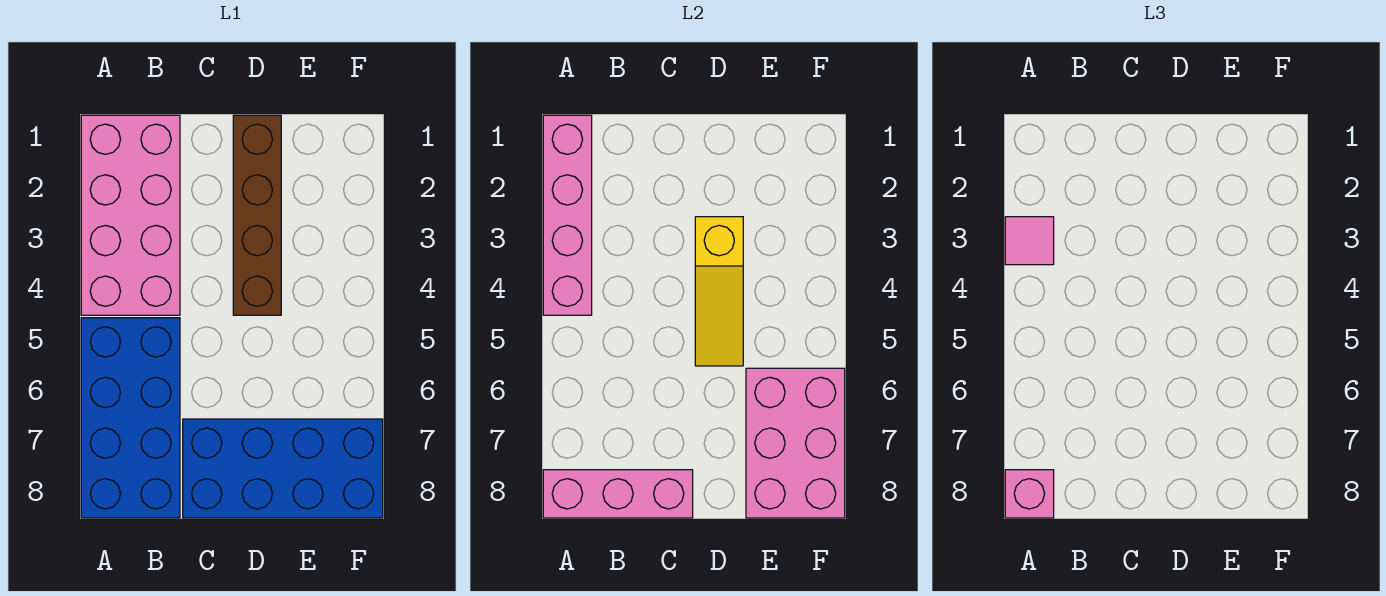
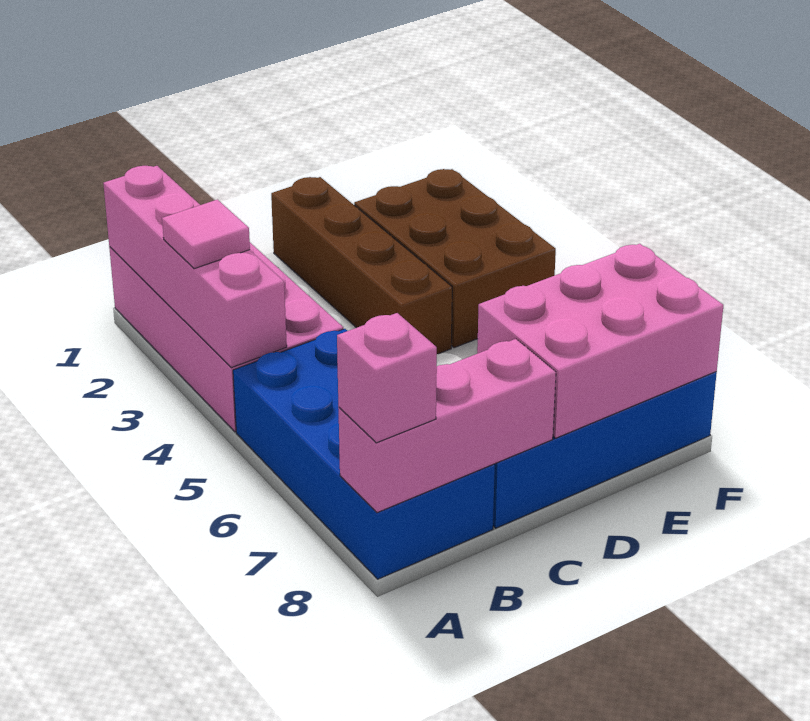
yellow 1x3 slope [695,217,743,366] -> none
none -> brown 2x3 brick [354,169,556,348]
pink 2x3 brick [746,368,845,518] -> pink 2x3 brick turned to [477,244,723,438]

